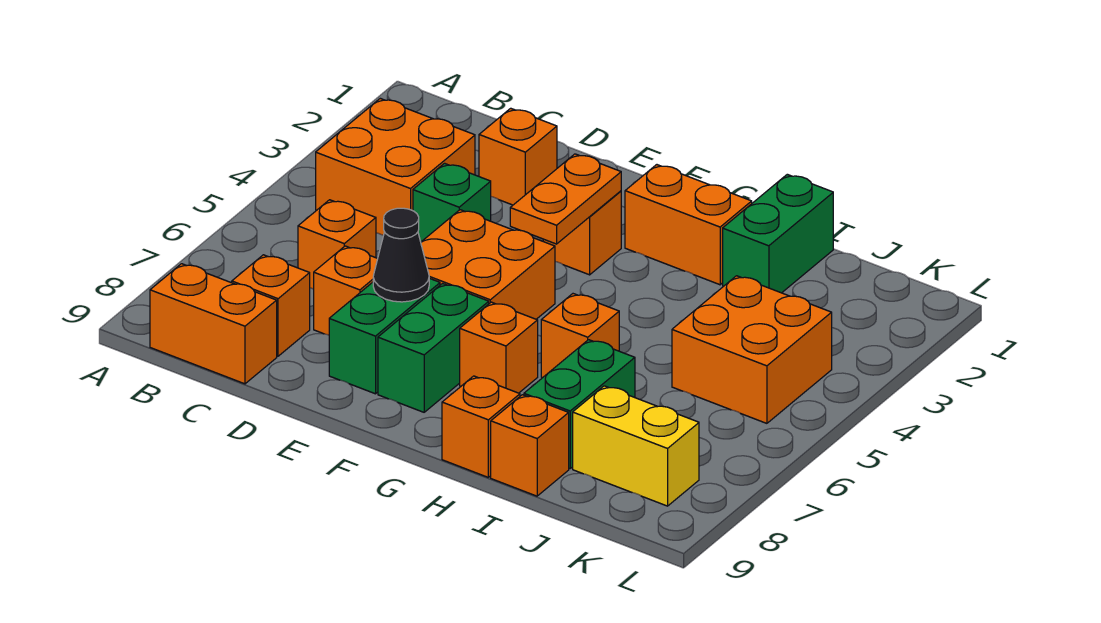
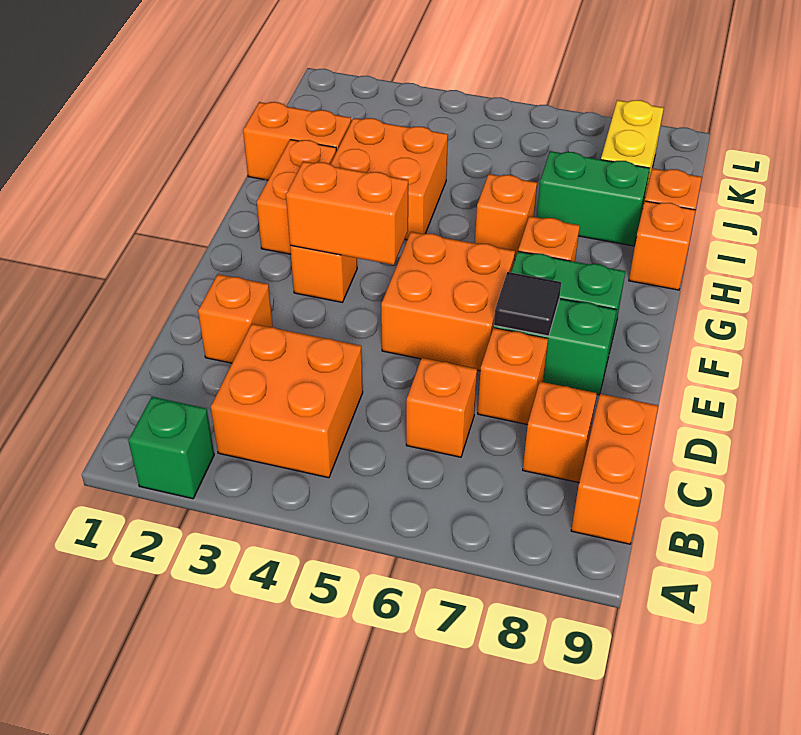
green 1x1 brick [413,163,491,242] -> green 1x1 brick moved to [128,397,214,499]
black 1x1 cone [373,208,429,302] -> black 1x1 tile [494,272,561,336]
orange 1x2 plate [510,154,621,244] -> orange 1x2 brick [286,161,408,265]
green 1x2 brick [723,174,833,293] -> orange 1x2 brick [243,102,351,180]
orange 2x2 brick [672,276,832,423] -> orange 2x2 brick moved to [331,118,448,240]

